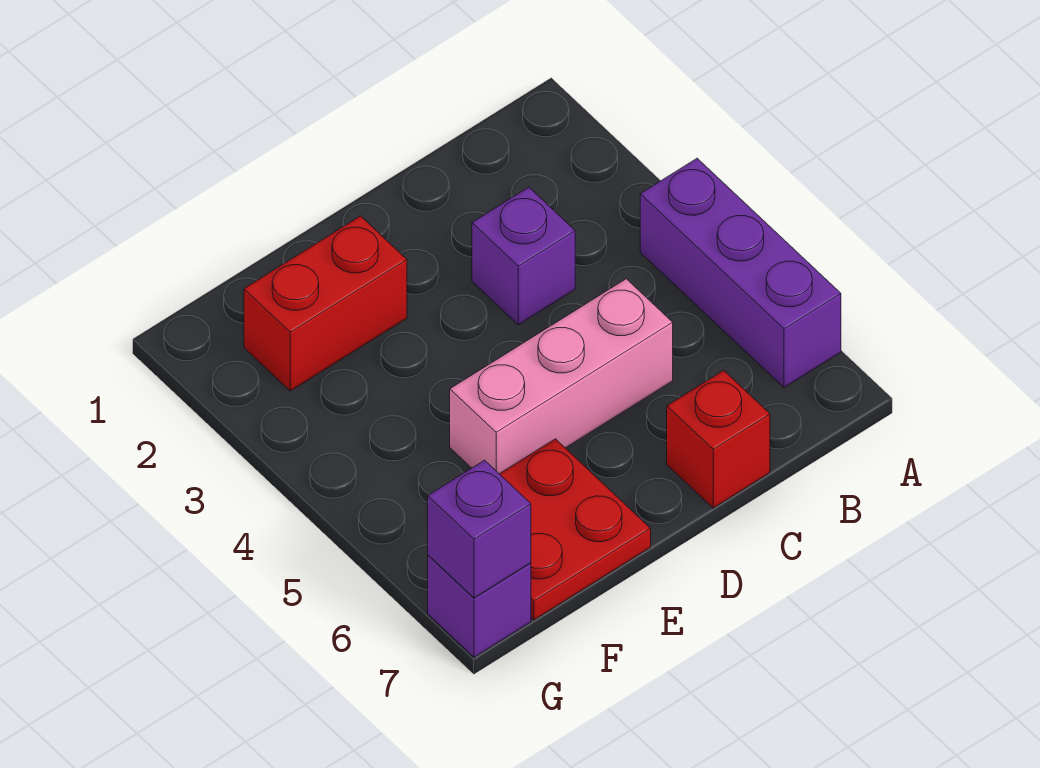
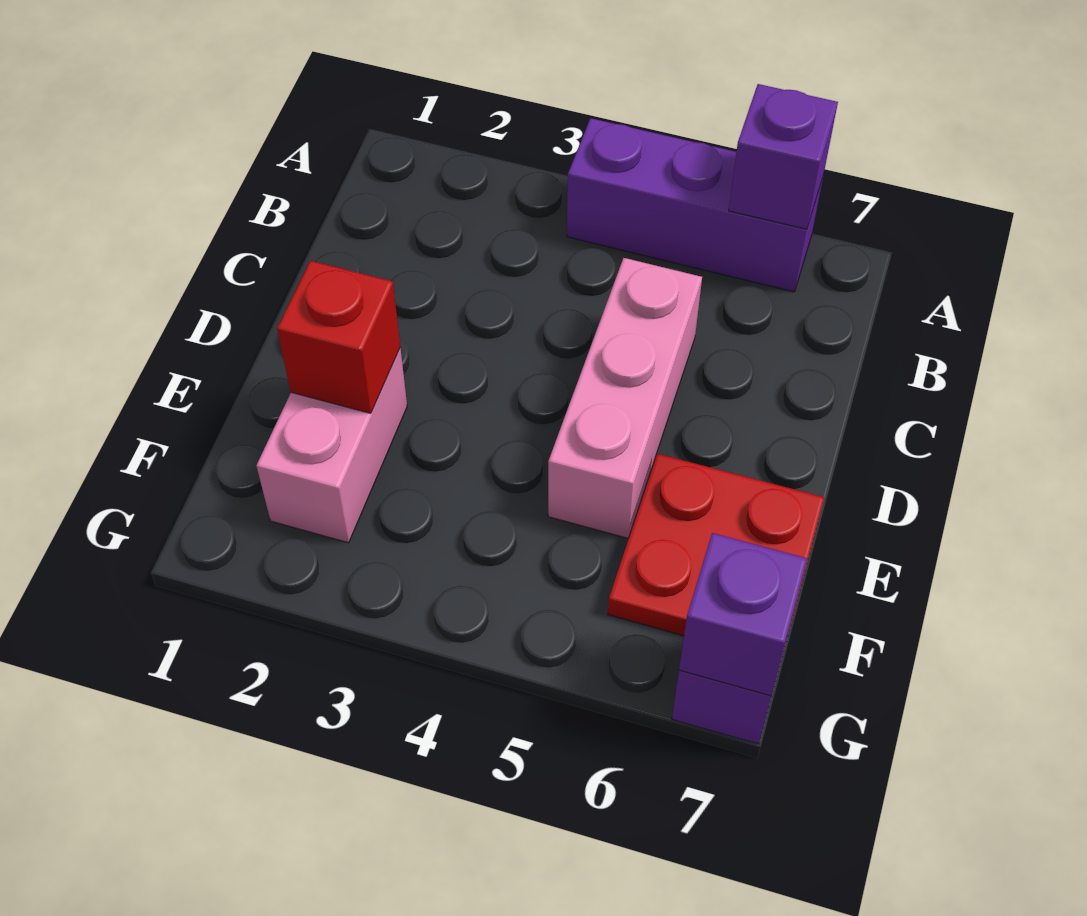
purple 1x1 brick [472,187,575,325] -> purple 1x1 brick moved to [729,84,838,229]
red 1x1 brick [667,370,770,508] -> red 1x1 brick moved to [277,261,400,413]
red 1x2 brick [244,216,407,391] -> pink 1x2 brick [256,348,407,543]

